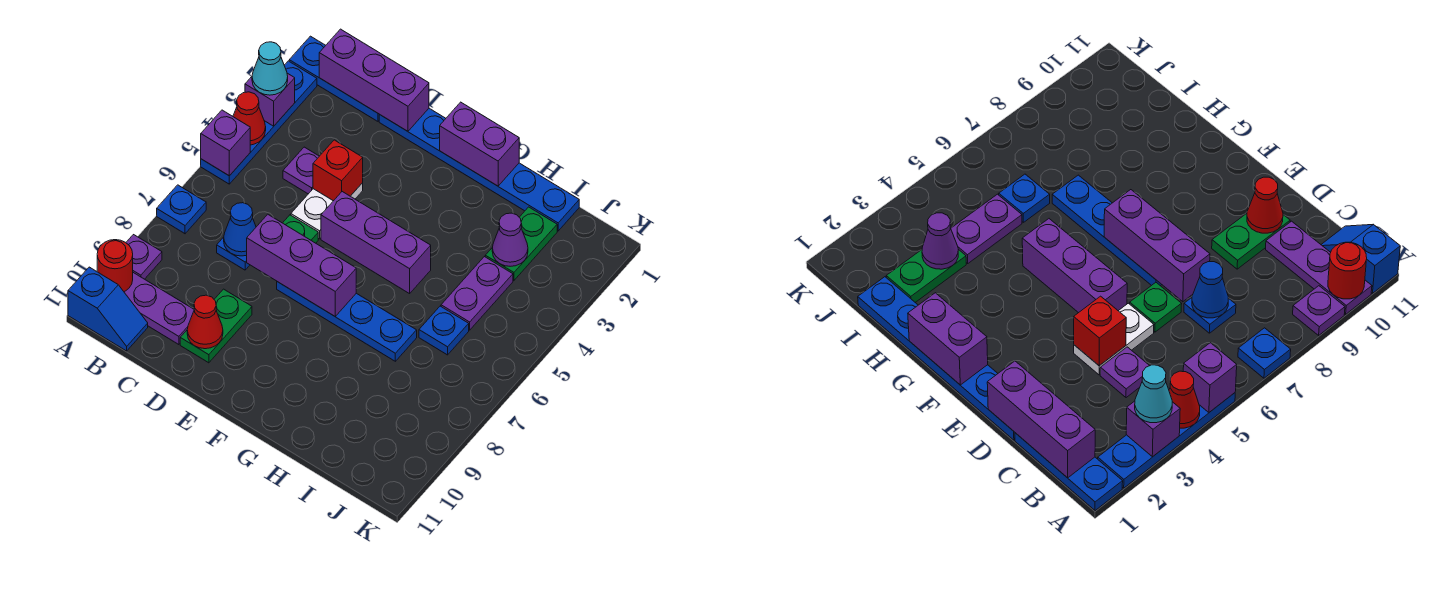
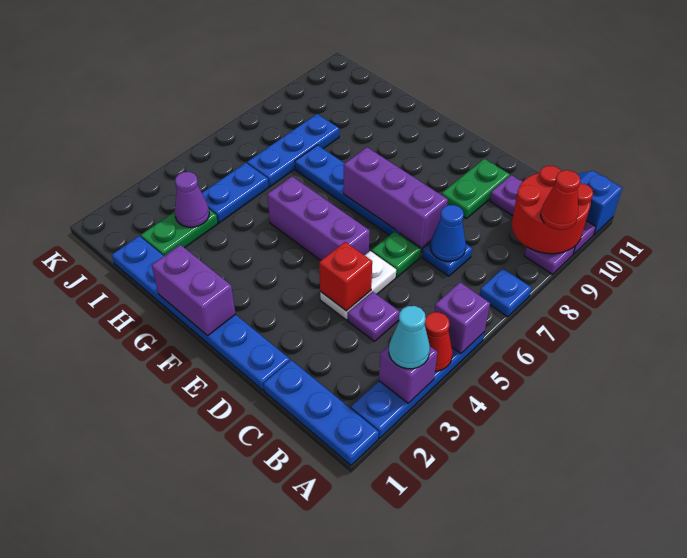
red 1x1 round brick [97,240,133,292] -> red 2x2 round brick [512,166,593,254]
purple 1x3 brick [319,29,429,131] -> none
red 1x1 cone [187,295,223,349] -> red 1x1 cone moved to [541,170,580,230]
purple 1x2 plate [441,257,513,330] -> blue 1x2 plate [202,163,269,223]
blue 1x1 plate [419,306,469,355] -> blue 1x3 plate [247,114,339,187]

